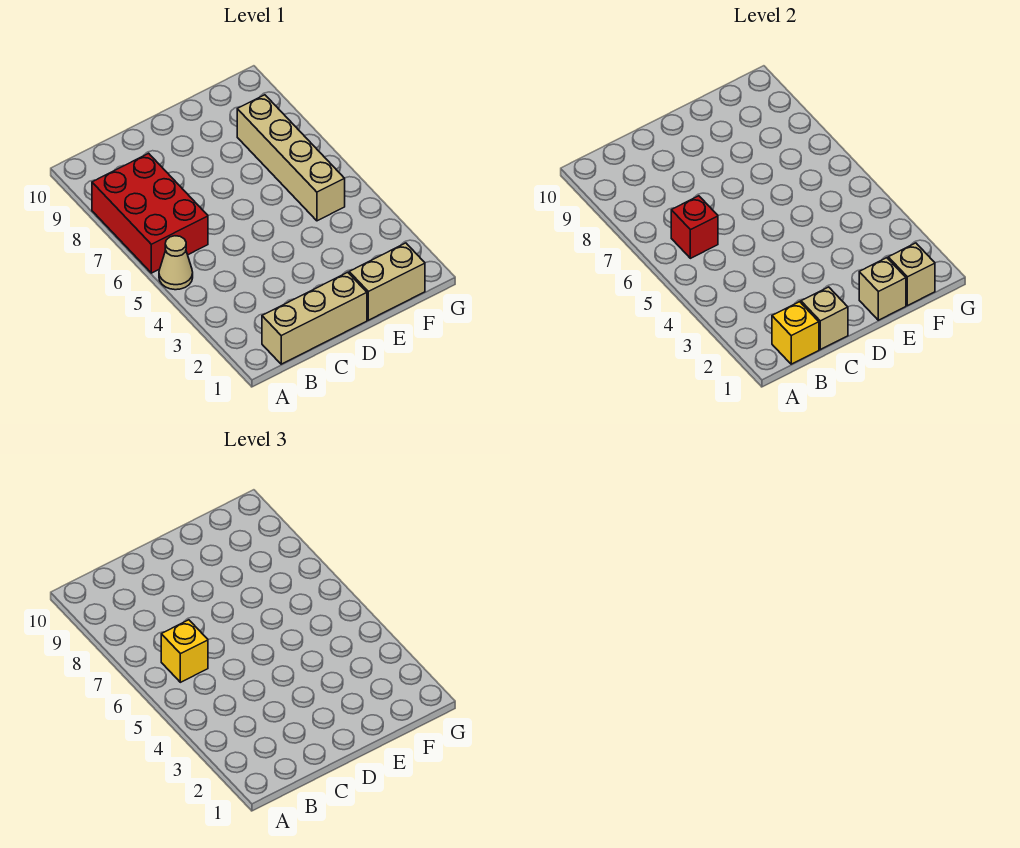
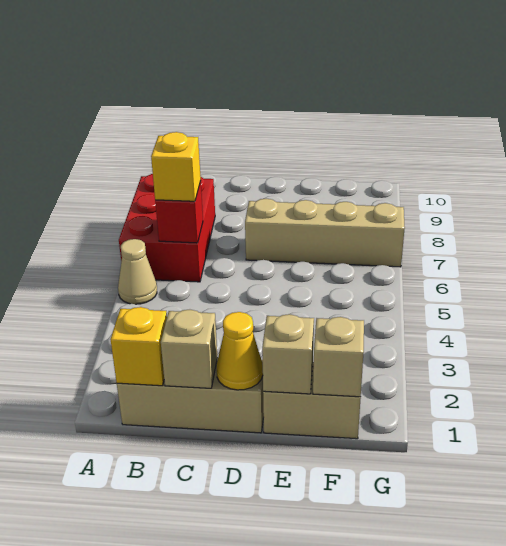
none -> yellow 1x1 cone [216,312,263,390]
tan 1x4 brick [237,95,345,221] -> tan 1x4 brick turned to [245,199,405,267]

